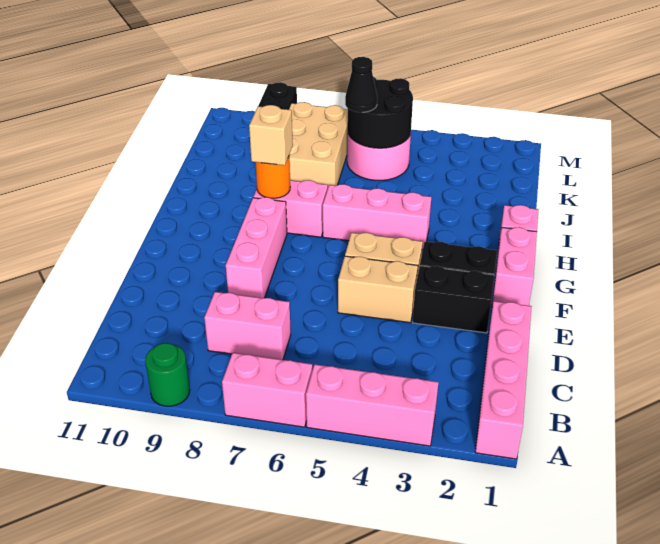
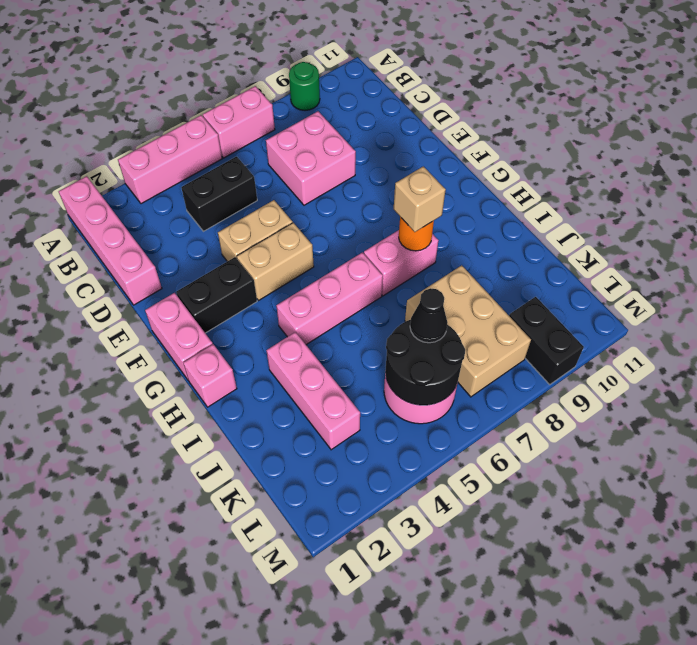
pink 1x2 brick [204,292,291,360] -> pink 2x2 brick [266,111,356,205]
black 1x2 brick [413,266,494,333] -> black 1x2 brick moved to [181,156,257,231]
pink 1x3 brick [226,197,287,298] -> pink 1x3 brick moved to [266,332,360,450]

